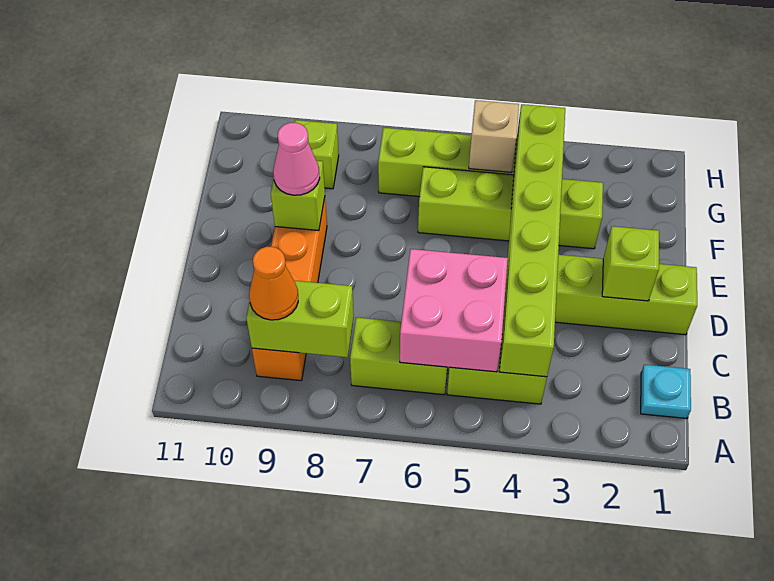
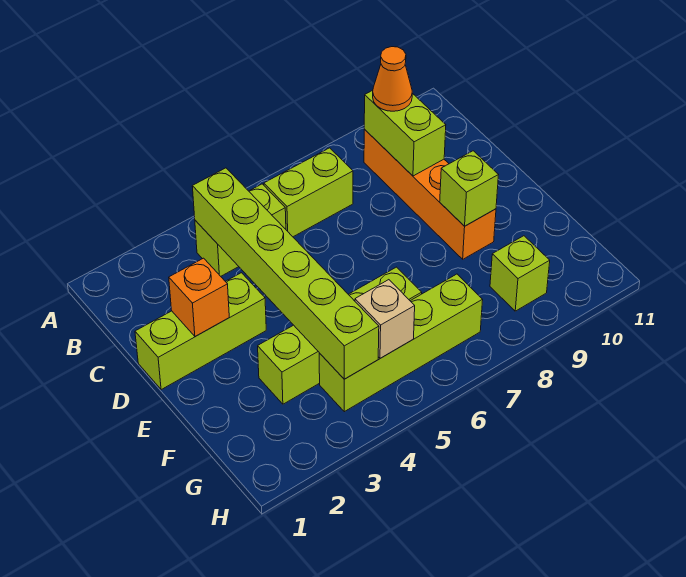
cyan 1x1 plate [641,365,691,418] -> none
pink 2x2 brick [400,249,508,372] -> none
lime 1x2 brick [246,281,354,357] -> lime 1x2 brick turned to [364,90,446,176]
lime 1x1 brick [602,226,659,301] -> orange 1x1 brick [169,258,229,337]
pink 1x1 cone [273,123,320,195] -> none

